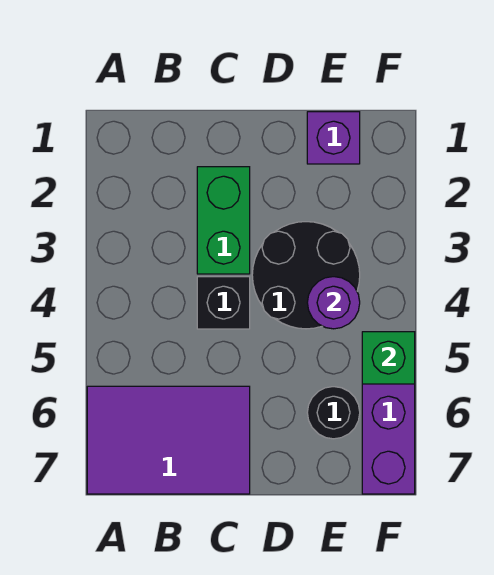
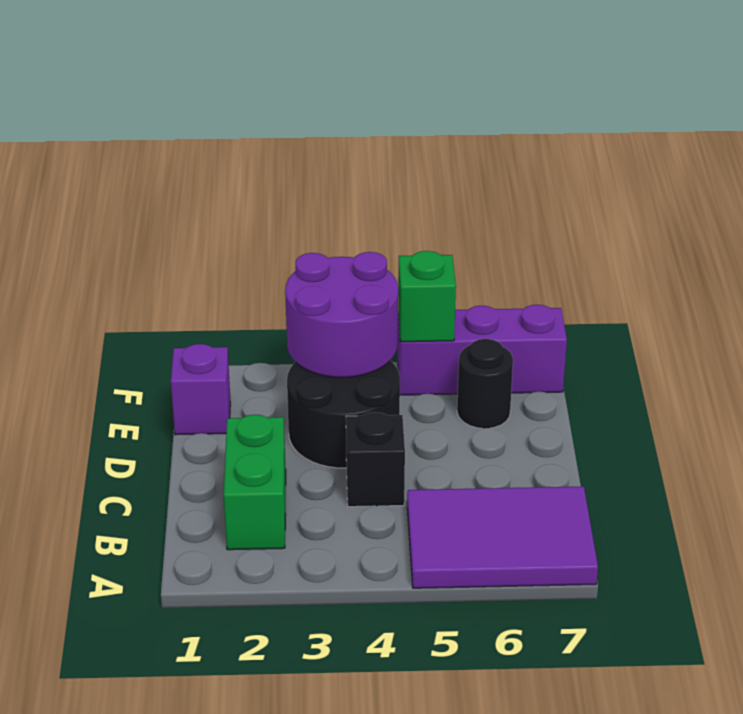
purple 2x3 tile [87,386,250,494] -> purple 2x3 tile turned to [407,486,598,588]
green 1x2 brick [197,167,250,274] -> green 1x2 brick turned to [224,415,286,550]
purple 1x1 round brick [307,277,360,329] -> purple 2x2 round brick [285,252,398,377]

